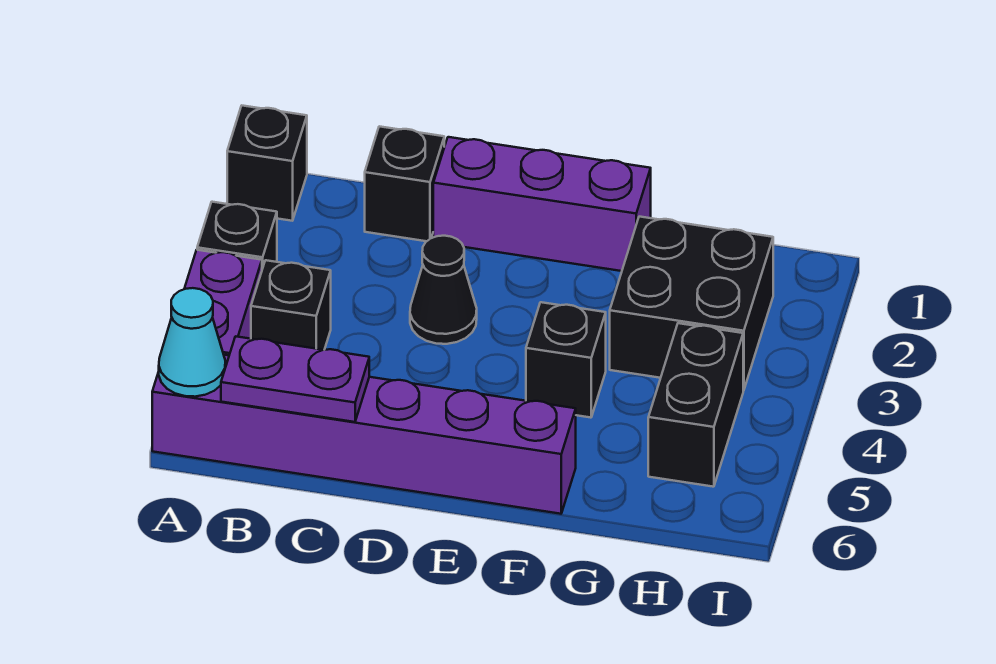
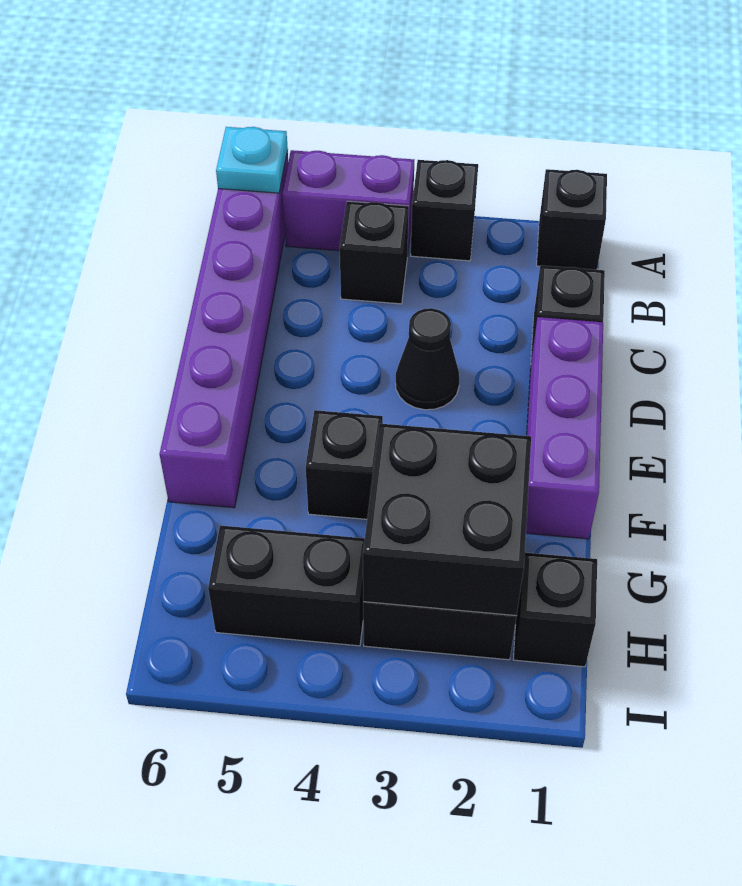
cyan 1x1 cone [159,288,225,397] -> cyan 1x1 plate [216,127,288,193]
purple 1x2 plate [221,336,369,422] -> none
none -> black 2x2 brick [363,424,531,616]
none -> black 1x1 brick [513,553,597,667]

